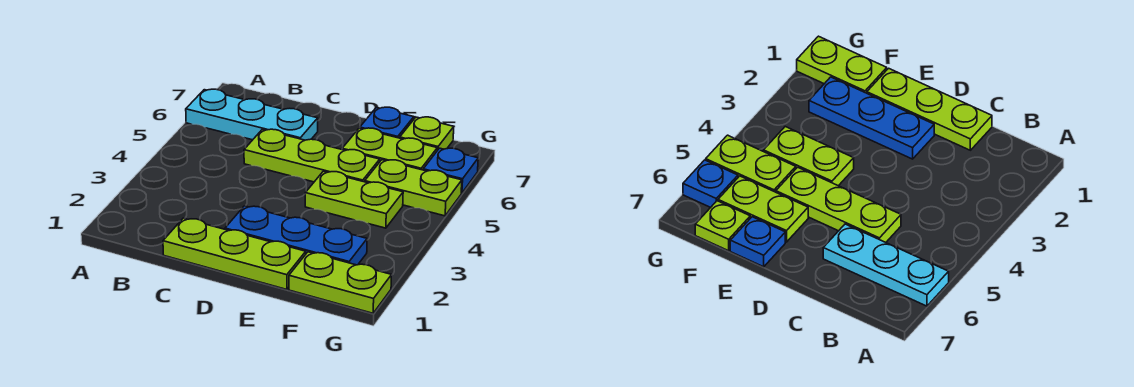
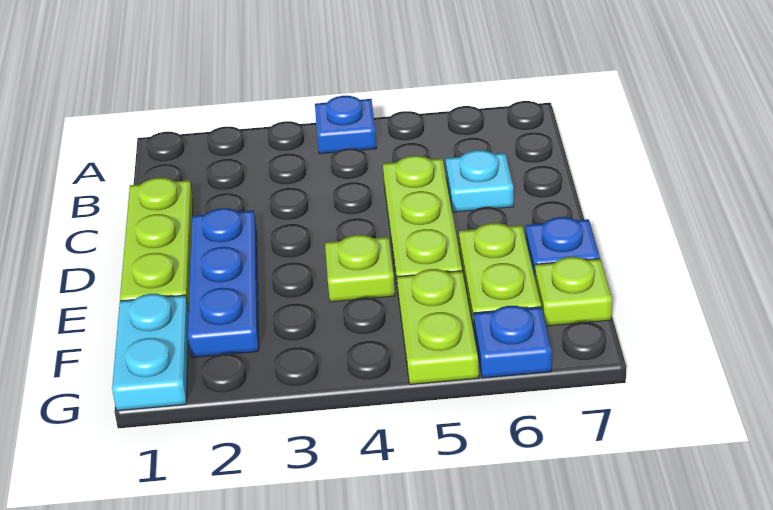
none -> blue 1x1 plate [315,96,377,154]
cyan 1x3 plate [186,89,318,140] -> cyan 1x1 plate [446,150,514,212]
lime 1x2 plate [305,171,403,228] -> lime 1x1 plate [325,235,395,302]
lime 1x2 plate [289,252,392,313] -> cyan 1x2 plate [112,294,189,411]

